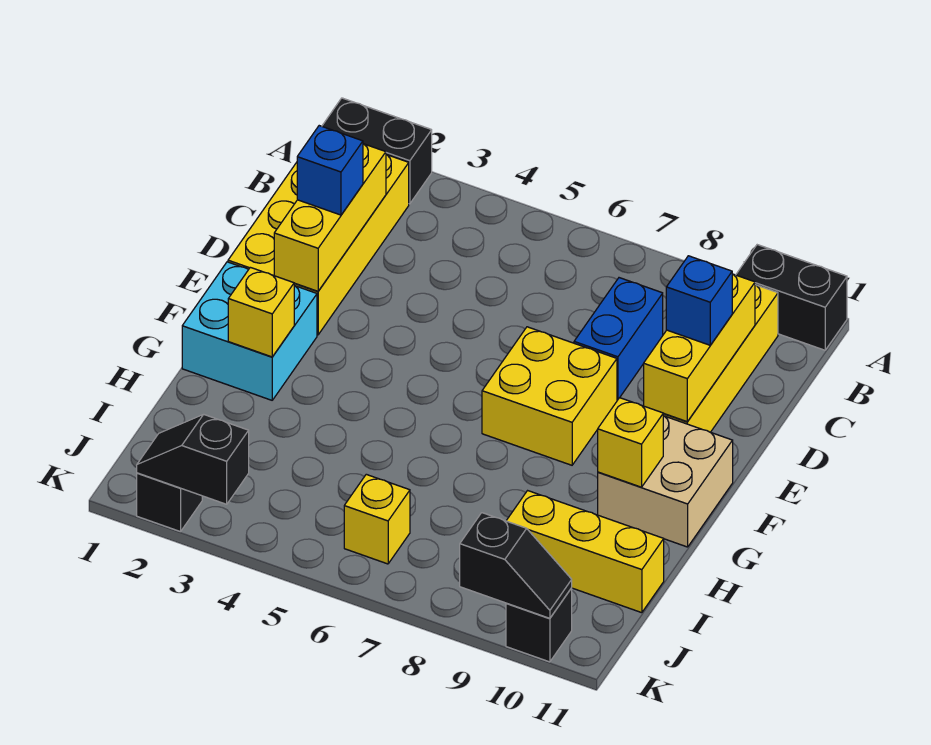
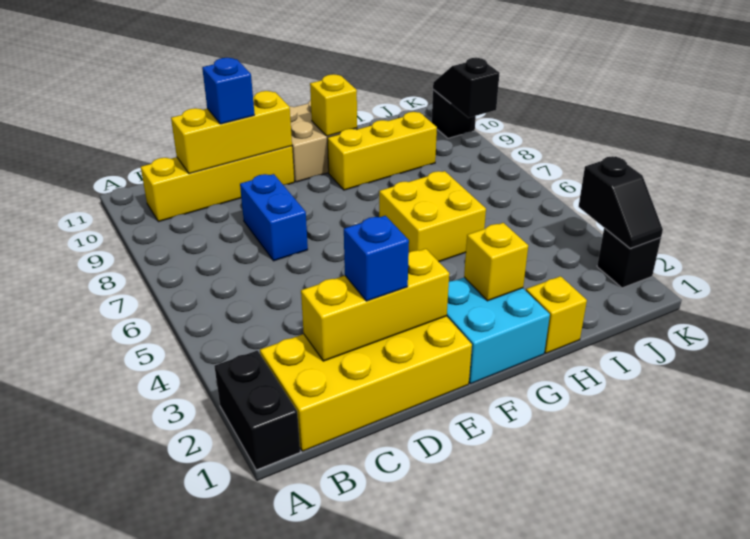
black 1x2 brick [736,245,847,350] -> none
blue 1x2 brick [574,278,663,400] -> blue 1x2 brick turned to [240,174,308,261]
yellow 2x2 brick [482,327,617,465] -> yellow 2x2 brick moved to [379,171,486,262]
yellow 1x3 brick [506,491,664,613] -> yellow 1x3 brick turned to [327,112,437,190]
yellow 1x1 brick [344,474,410,564] -> yellow 1x1 brick moved to [526,276,587,353]

